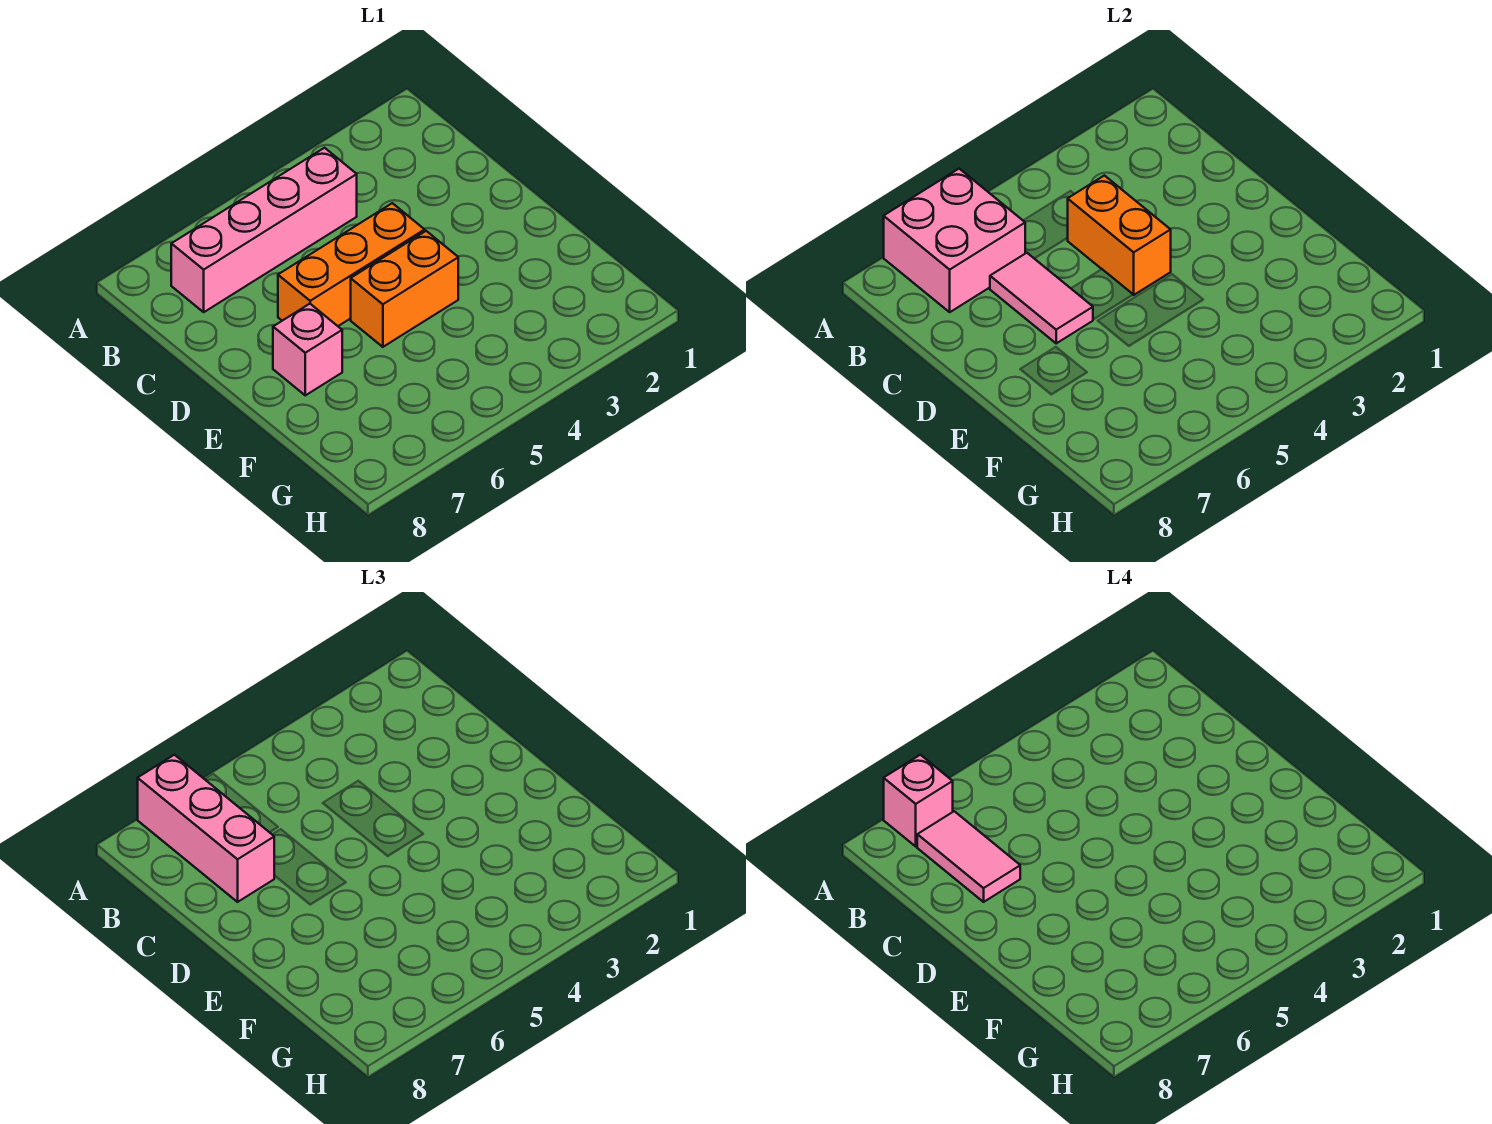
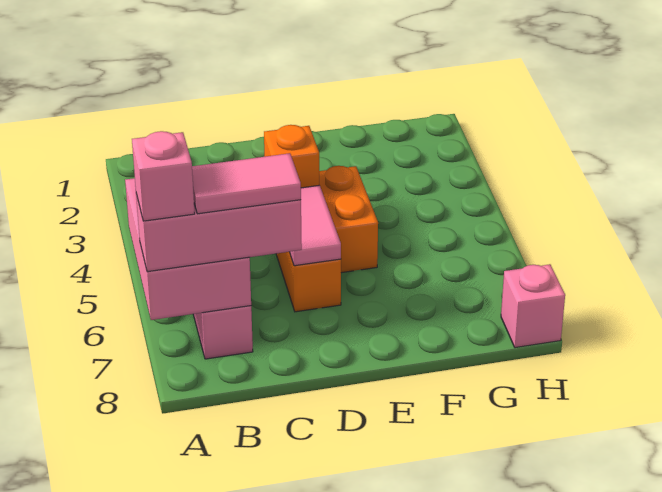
pink 2x2 brick [884,169,1025,312] -> pink 2x3 brick [125,178,251,320]
orange 1x2 brick [1068,176,1171,295] -> orange 1x1 brick [264,125,319,188]
pink 1x2 tile [990,253,1093,343] -> pink 1x2 tile turned to [290,185,341,266]
pink 1x1 brick [273,304,342,395] -> pink 1x1 brick moved to [501,264,565,348]

